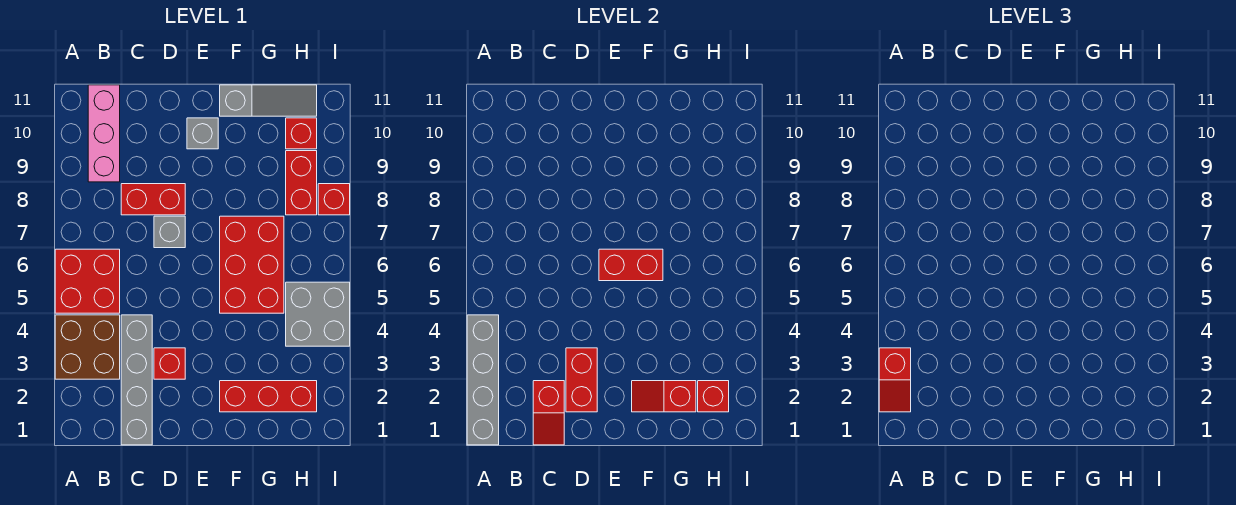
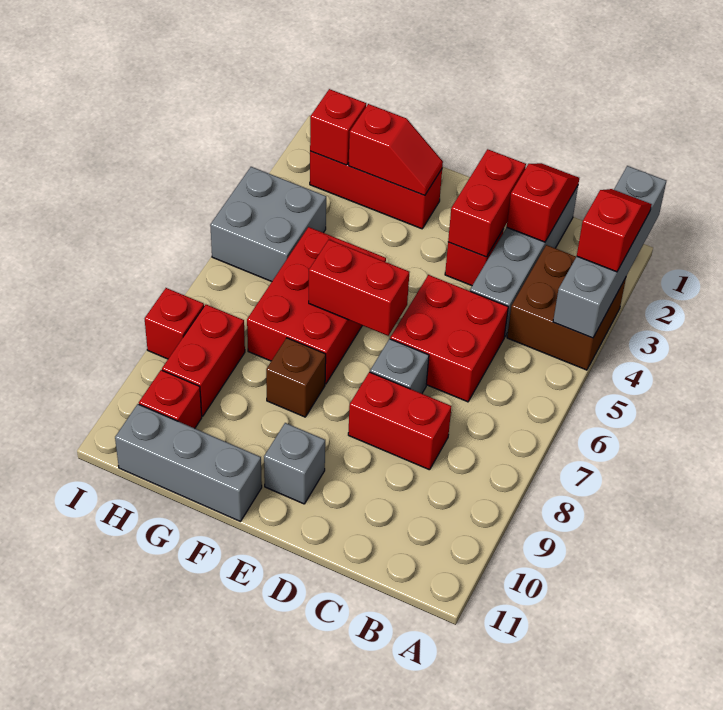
red 2x2 brick [55,249,120,313] -> red 2x2 brick moved to [390,275,508,402]
pink 1x3 brick [88,85,120,182] -> none
none -> brown 1x1 brick [266,338,326,417]
grey 1x3 slope [220,85,317,116] -> grey 1x3 brick [115,404,262,522]

